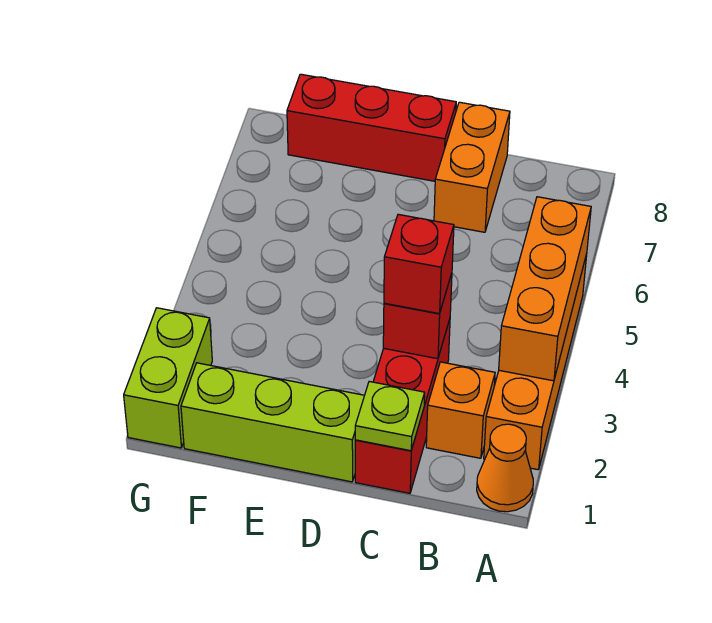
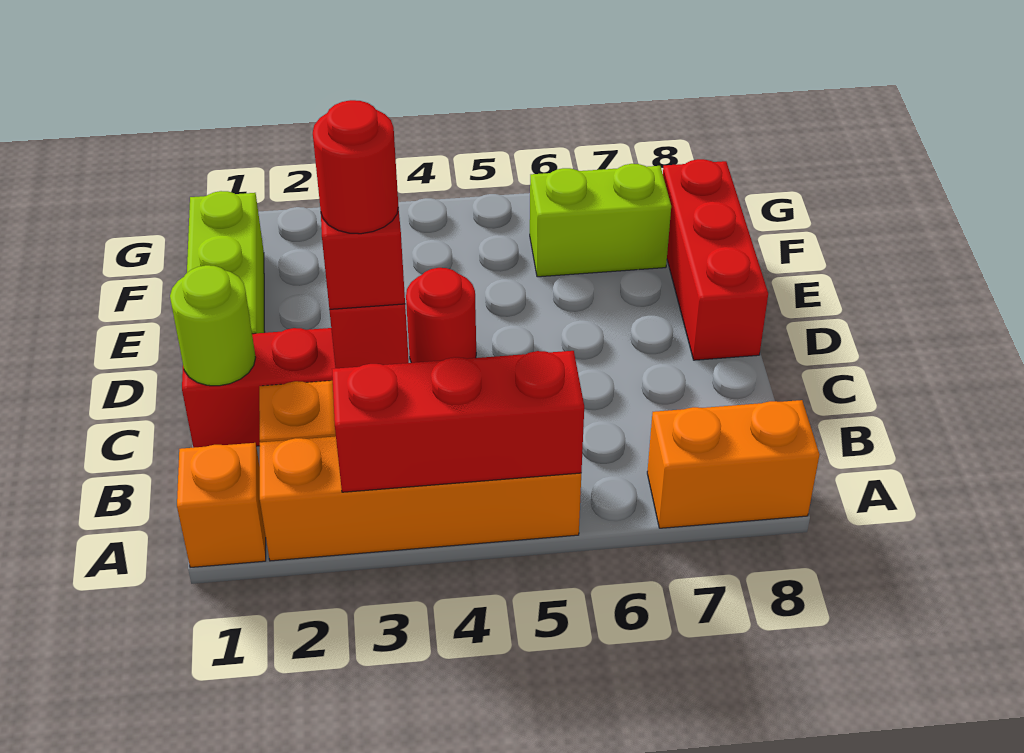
orange 1x1 cone [477,424,533,512] -> orange 1x1 brick [177,443,266,568]
orange 1x3 brick [499,197,591,381] -> red 1x3 brick [332,351,584,492]
lime 1x1 plate [355,381,425,451] -> lime 1x1 round brick [170,265,256,386]
none -> red 1x1 round brick [313,100,398,234]
orange 1x2 brick [434,102,510,232] -> orange 1x2 brick moved to [647,400,820,528]
none -> red 1x1 round brick [406,268,476,363]
lime 1x2 brick [124,308,212,448] -> lime 1x2 brick moved to [530,164,671,277]

